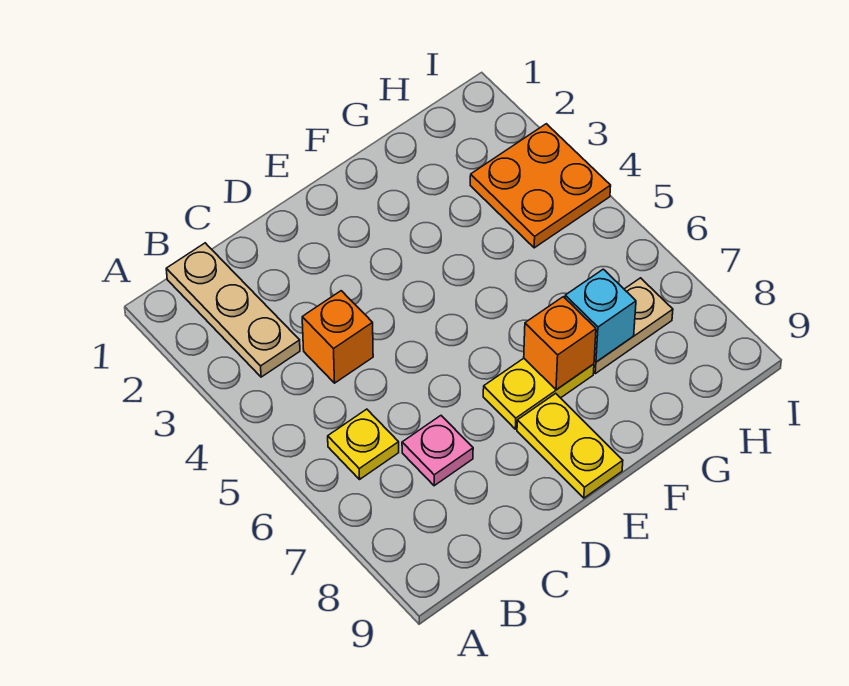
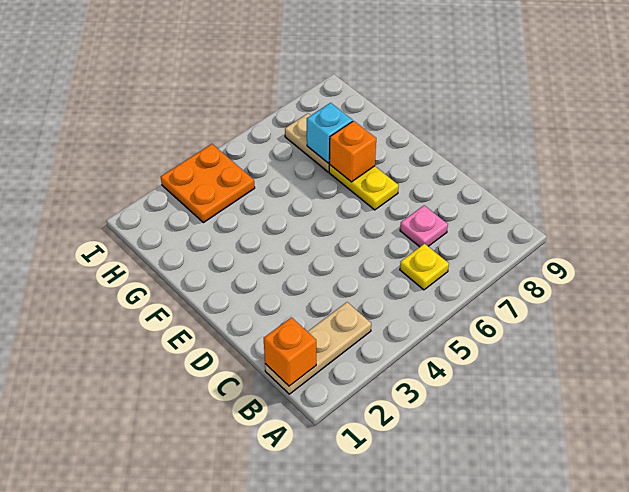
orange 1x1 brick [302,291,373,383] -> orange 1x1 brick moved to [264,317,316,386]
yellow 1x2 plate [517,393,623,498] -> none

